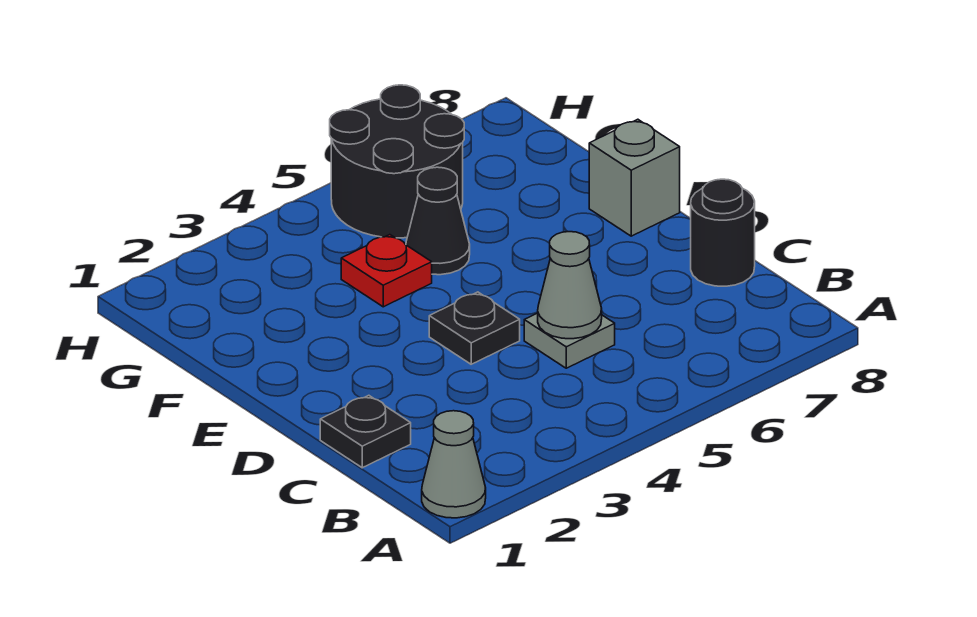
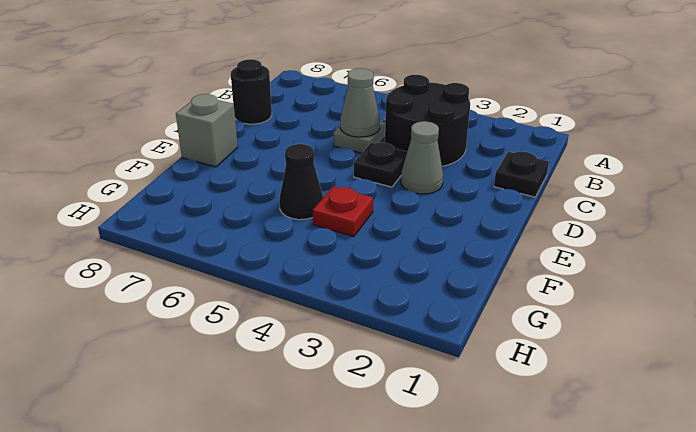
grey 1x1 cone [422,411,486,518] -> grey 1x1 cone moved to [401,121,443,194]
black 2x2 round brick [330,85,464,238] -> black 2x2 round brick moved to [385,75,470,166]

